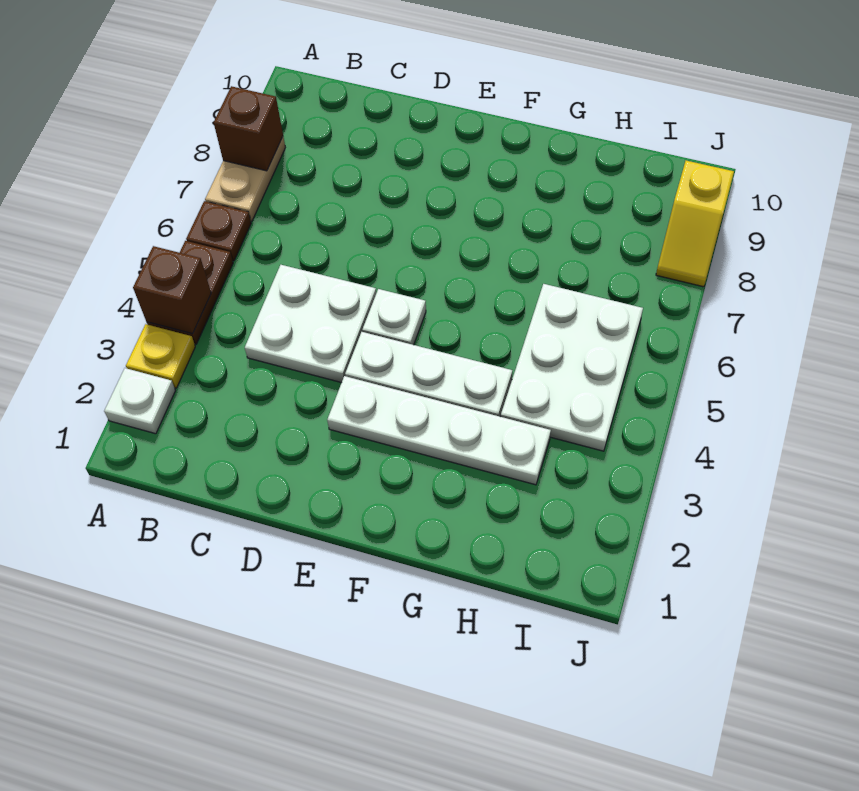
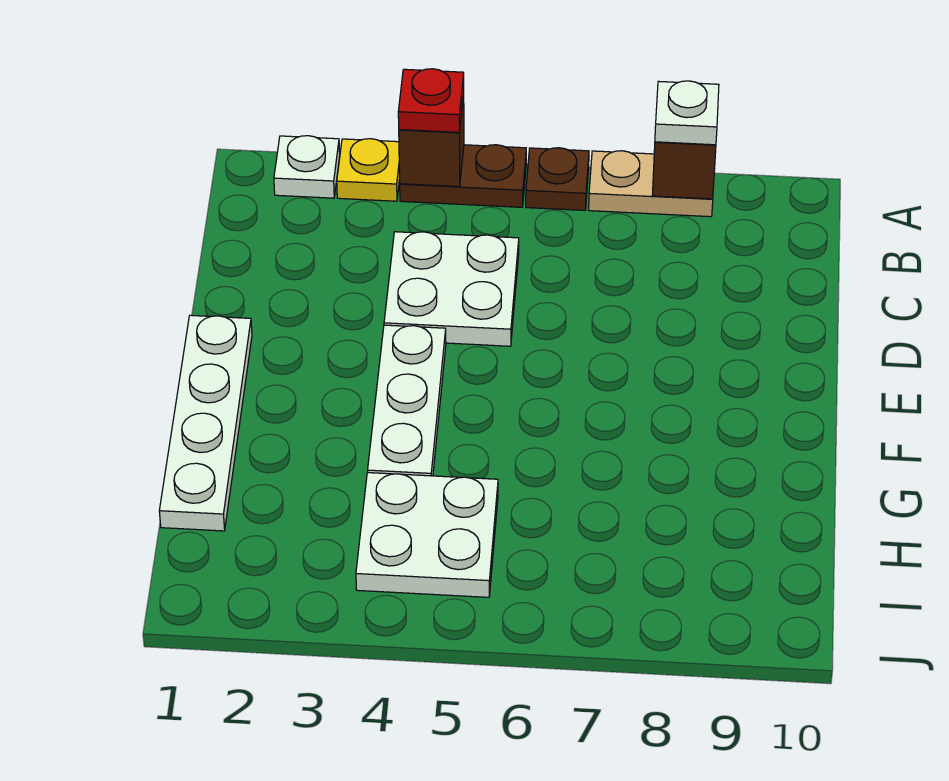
none -> red 1x1 plate [398,69,464,132]
white 1x4 plate [327,376,551,485] -> white 1x4 plate moved to [159,315,252,531]
white 1x1 plate [362,289,426,345] -> white 1x1 plate moved to [655,81,719,145]
white 2x3 plate [500,284,643,451] -> white 2x2 plate [356,473,498,597]
yellow 1x2 slope [656,161,734,287] -> none

